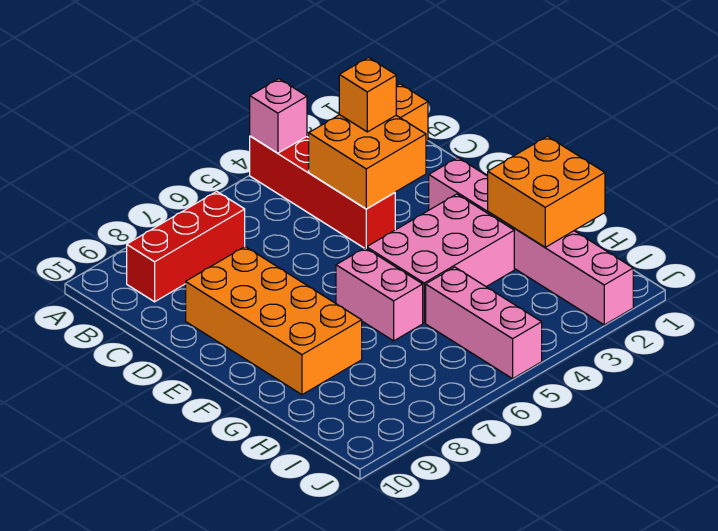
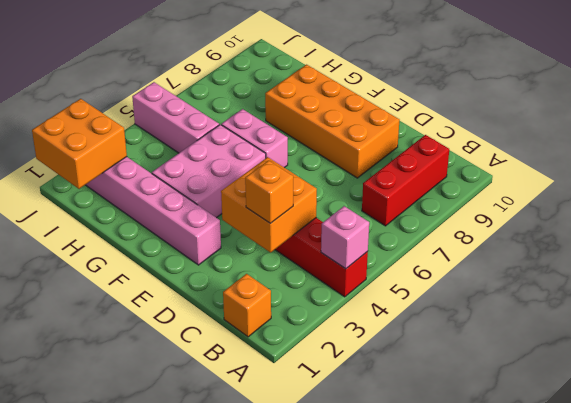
orange 2x2 brick [488,136,605,247] -> orange 2x2 brick moved to [32,99,127,189]

